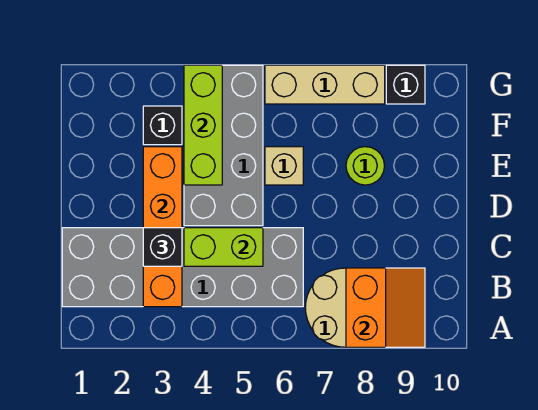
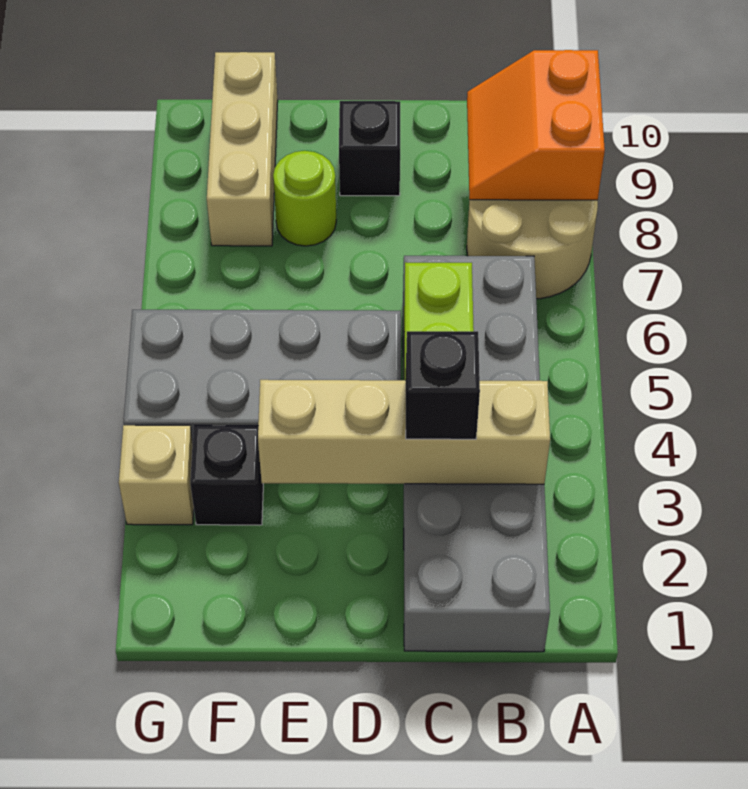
orange 2x2 slope [346,268,425,347] -> orange 2x2 slope turned to [467,50,605,200]
orange 1x4 brick [143,147,182,307] -> tan 1x4 brick [258,380,550,484]
lime 1x3 brick [184,65,222,185] -> none
tan 1x1 brick [265,147,303,185] -> tan 1x1 brick moved to [119,425,194,525]
tan 1x3 brick [265,65,385,104] -> tan 1x3 brick moved to [207,52,278,246]
black 1x1 brick [386,65,425,104] -> black 1x1 brick moved to [339,101,400,196]

